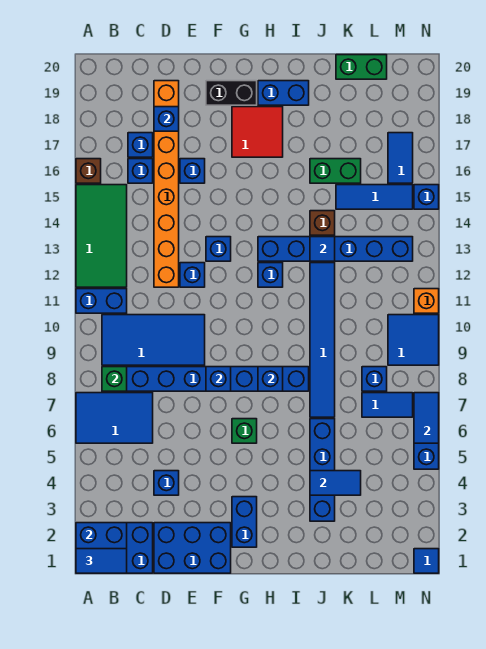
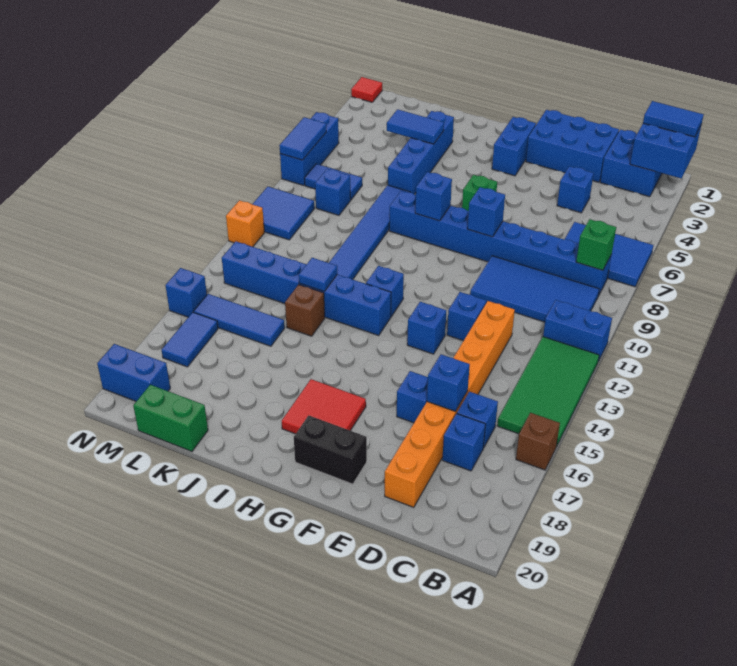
blue 1x1 brick [154,107,179,131] -> blue 1x1 brick moved to [427,354,470,411]
blue 1x2 brick [258,81,309,105] -> blue 1x2 brick moved to [97,344,170,401]
green 1x2 brick [310,159,361,183] -> none
blue 1x1 tile [414,549,439,573] -> red 1x1 tile [351,77,382,102]

